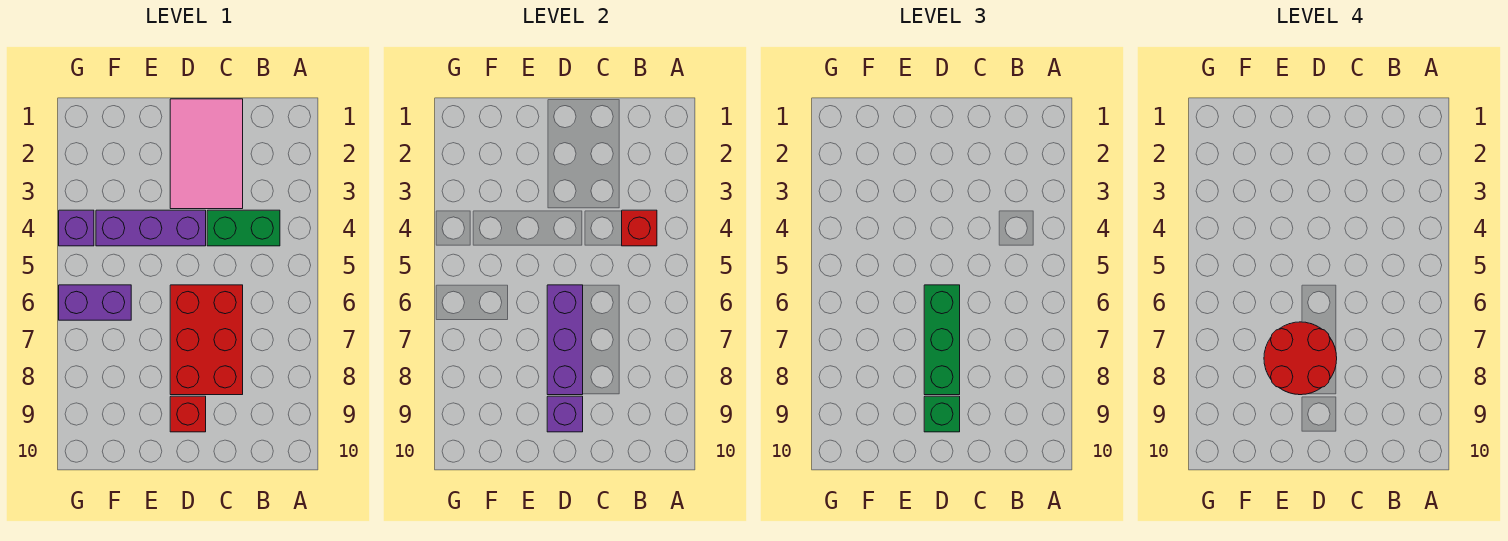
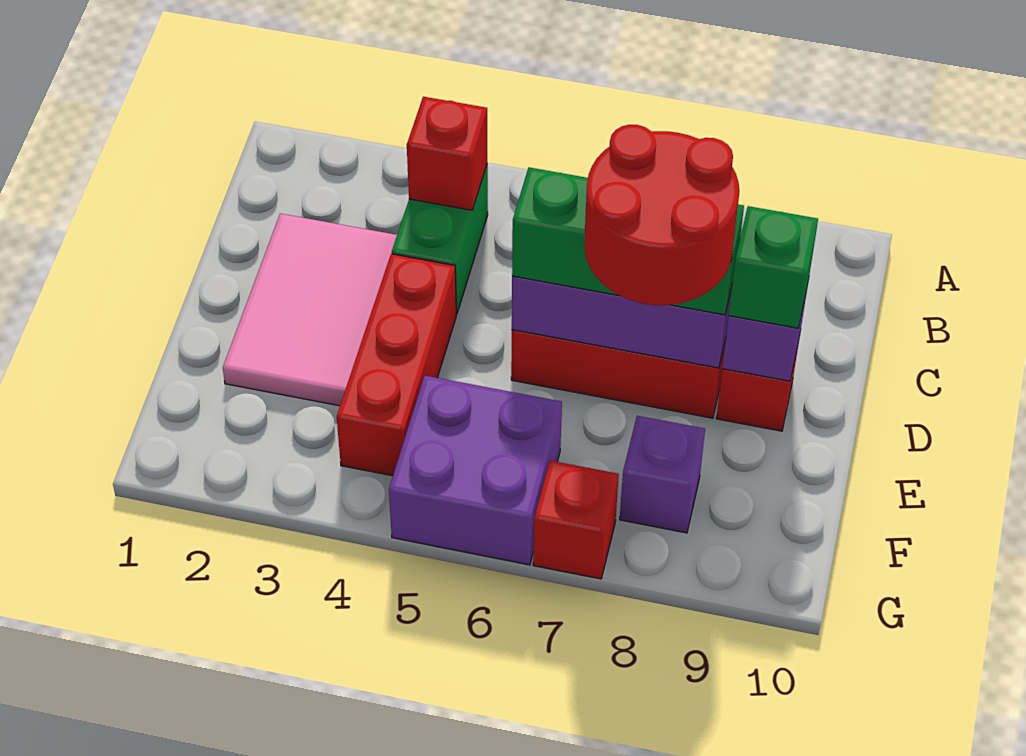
pink 2x3 tile [170,99,243,209] -> pink 2x3 tile turned to [223,214,397,406]
purple 1x3 brick [96,210,206,246] -> red 1x3 brick [337,254,456,476]
purple 1x2 brick [59,285,131,320] -> purple 2x2 brick [389,376,562,565]
purple 1x1 brick [59,210,94,246] -> purple 1x1 brick moved to [620,416,705,533]
none -> red 1x1 brick [533,461,619,579]

